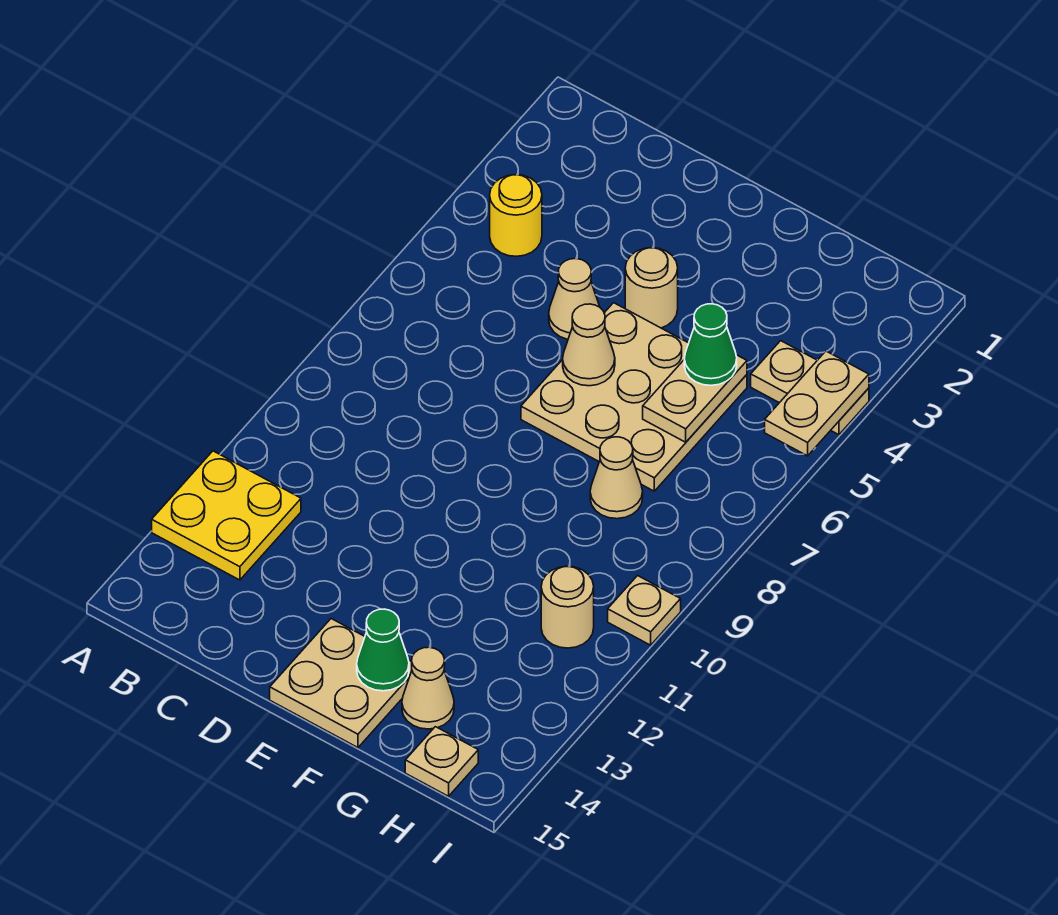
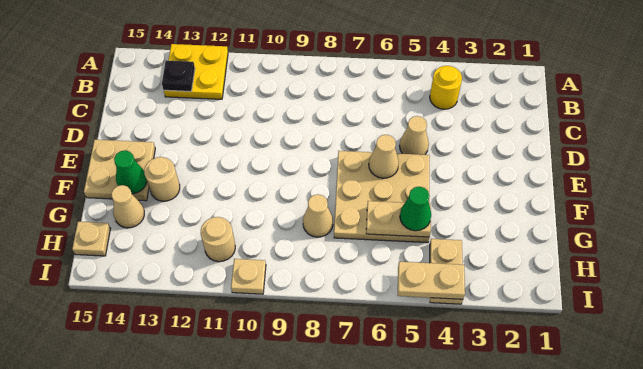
none -> black 1x1 plate [162,61,195,91]
tan 1x1 round brick [625,248,678,328] -> tan 1x1 round brick moved to [144,157,180,201]

